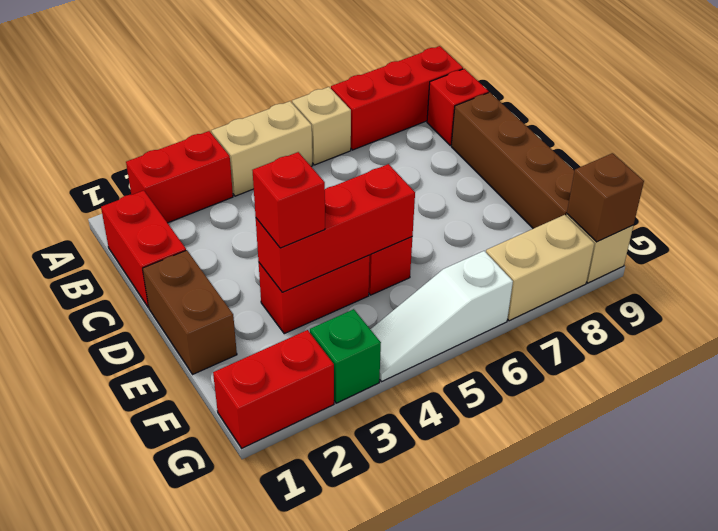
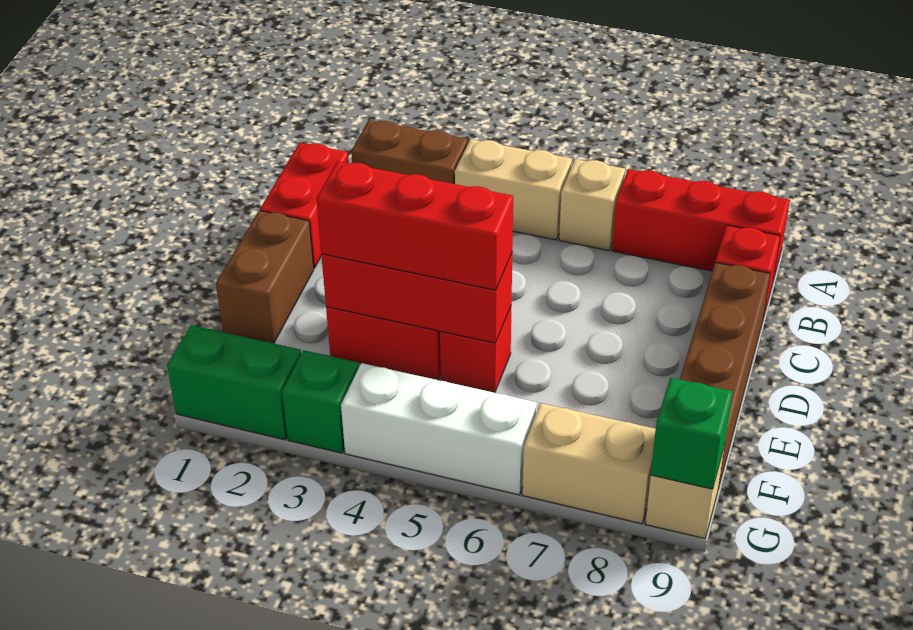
red 1x2 brick [126,131,233,223] -> brown 1x2 brick [351,120,468,184]
red 1x1 brick [252,152,325,248] -> red 1x3 brick [316,161,513,290]
red 1x2 brick [213,330,334,448] -> green 1x2 brick [167,325,301,440]
white 1x3 slope [370,251,513,382] -> white 1x3 brick [341,363,537,495]
brown 1x1 brick [567,153,644,242] -> green 1x1 brick [651,378,733,489]

